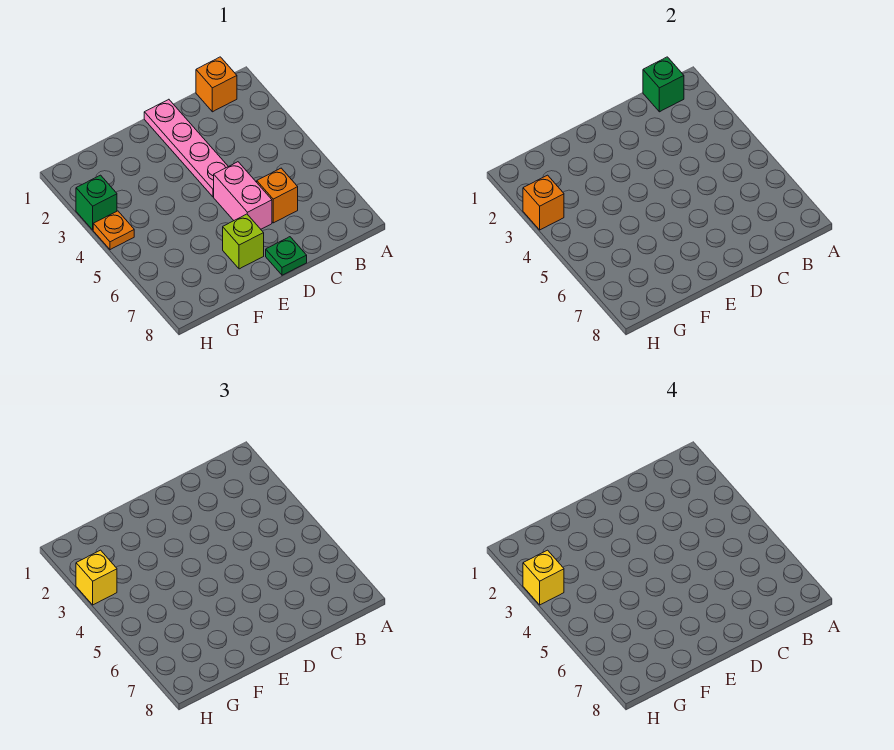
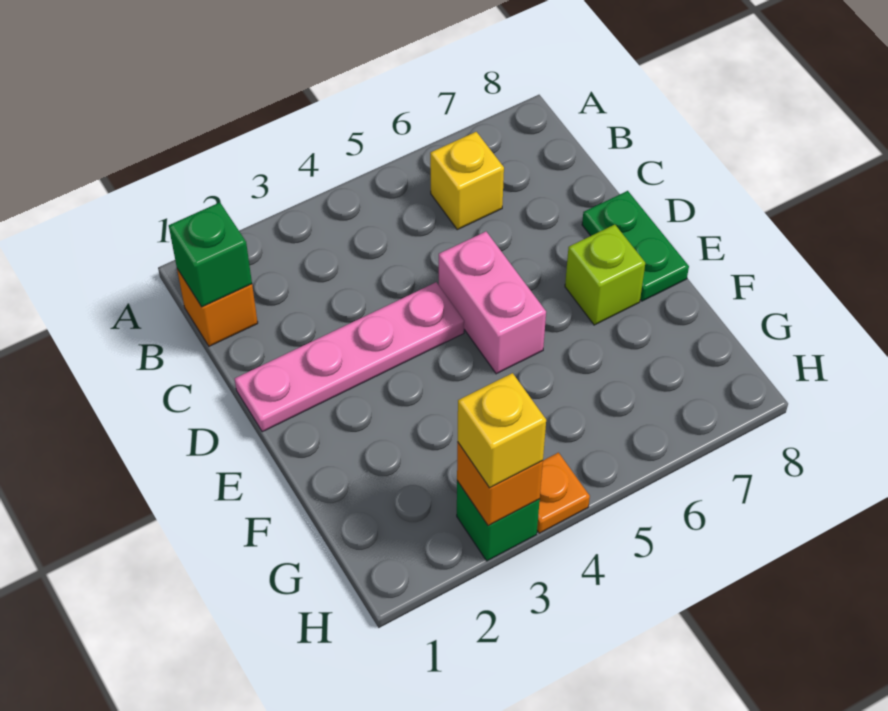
orange 1x1 brick [257,168,298,223] -> none
pink 1x2 brick [214,162,272,229] -> pink 1x2 brick turned to [439,232,546,374]
green 1x1 plate [266,237,307,275] -> green 1x2 plate [582,191,689,301]
yellow 1x1 brick [523,550,564,605] -> yellow 1x1 brick moved to [430,132,504,230]

